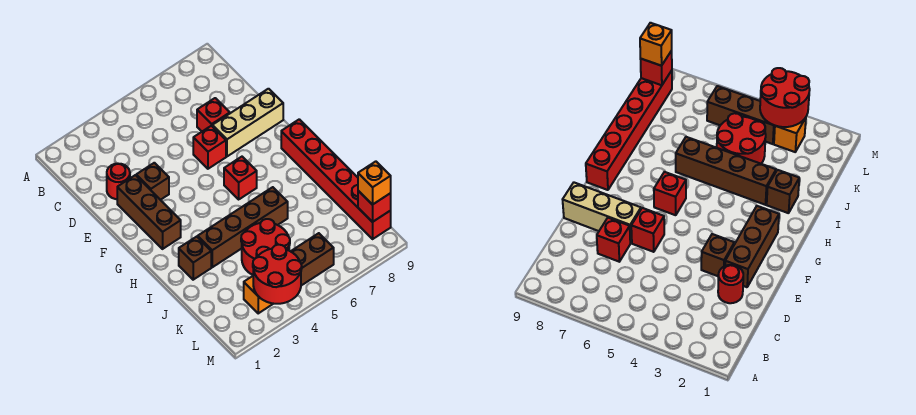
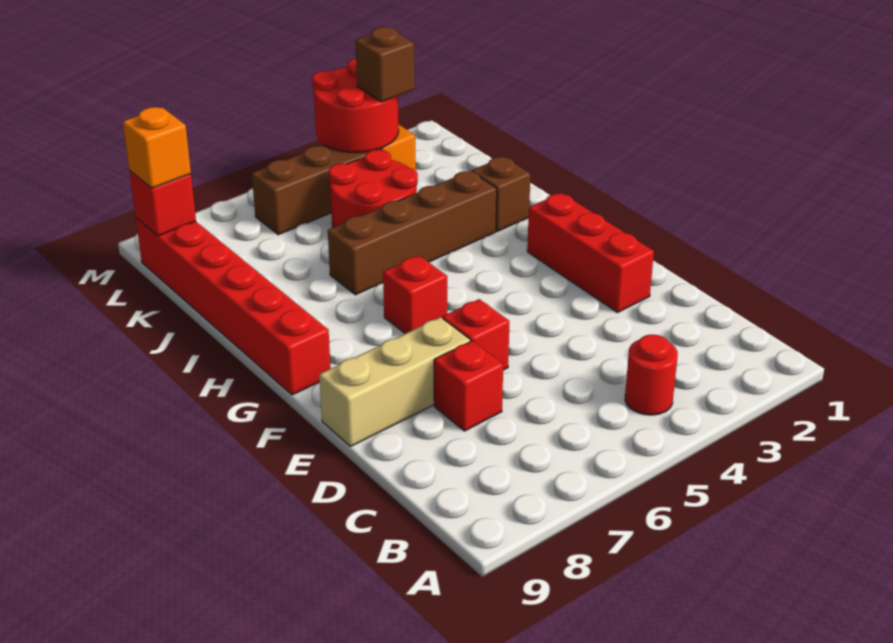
red 1x1 round brick [107,163,130,199] -> red 1x1 round brick moved to [625,335,678,415]
brown 1x3 brick [117,175,181,249] -> red 1x3 brick [527,193,654,313]
brown 1x1 brick [136,163,169,200] -> brown 1x1 brick moved to [355,27,415,102]

